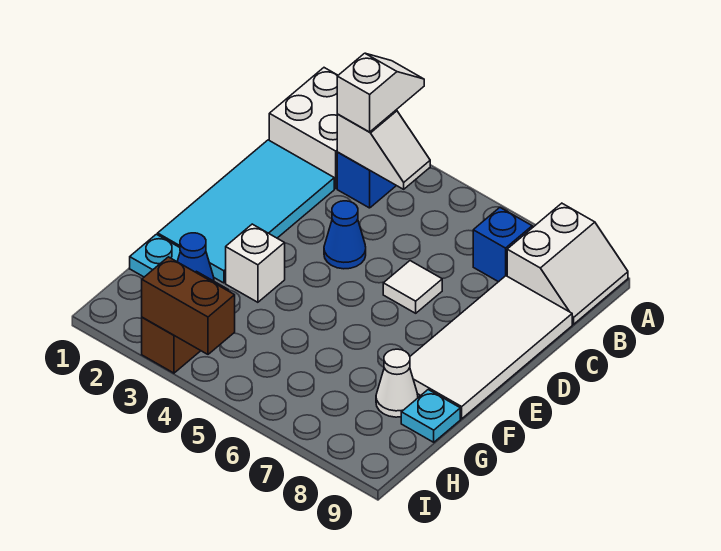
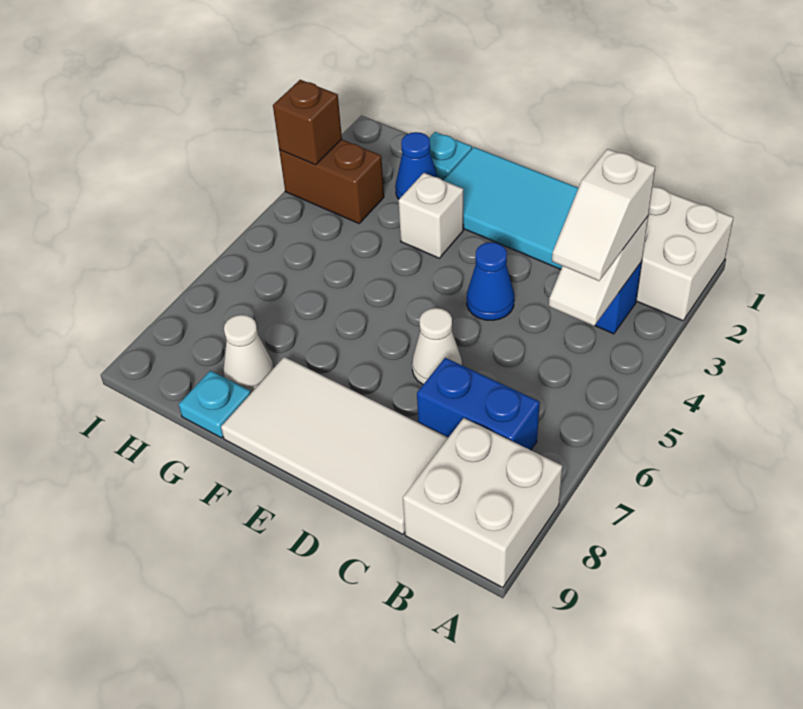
white 1x2 slope [337,53,424,132] -> white 1x2 slope turned to [552,149,655,281]
white 2x2 slope [507,203,628,324] -> white 2x2 brick [403,418,562,588]
blue 1x1 brick [473,208,532,282] -> blue 1x2 brick [417,358,540,450]
white 1x1 tile [383,261,442,313] -> white 1x1 cone [412,308,462,384]
brown 1x2 brick [142,257,235,354] -> brown 1x1 brick [273,80,342,165]

